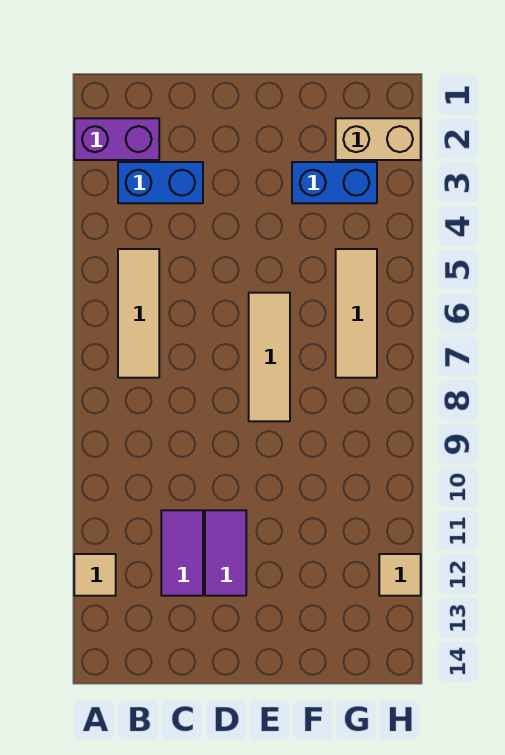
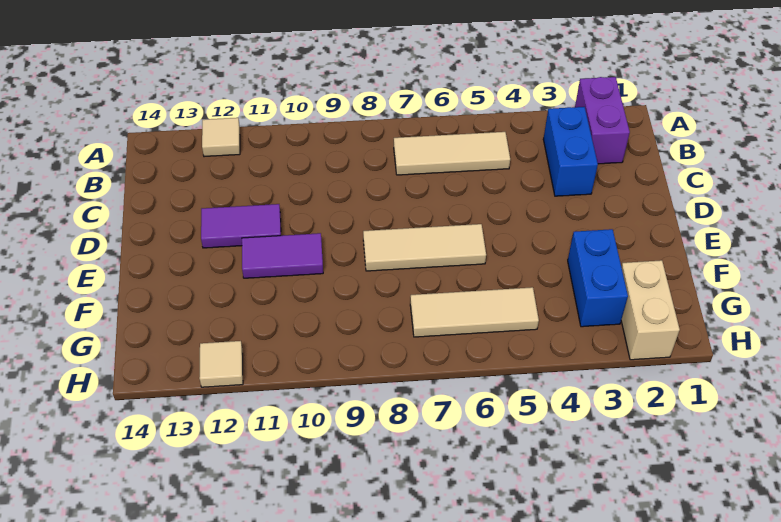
purple 1x2 tile [161,510,203,596] -> purple 1x2 tile moved to [242,233,323,278]

